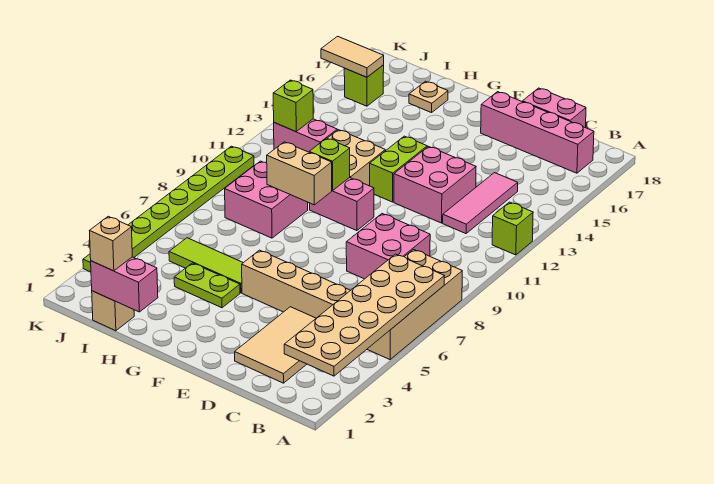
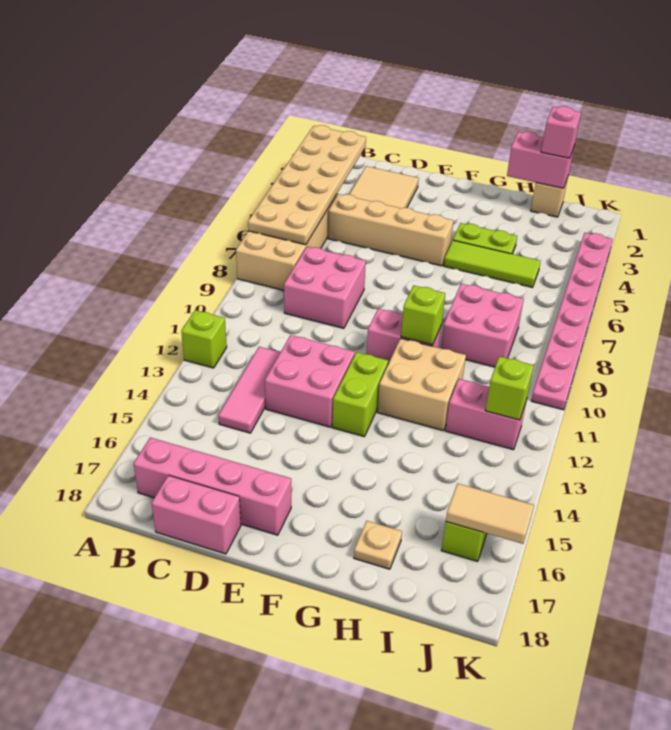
tan 1x2 brick [267,142,332,205] -> none
tan 1x1 brick [90,216,132,271] -> pink 1x1 brick [541,106,581,158]
lime 1x8 plate [83,146,254,272] -> pink 1x8 plate [531,233,613,410]

